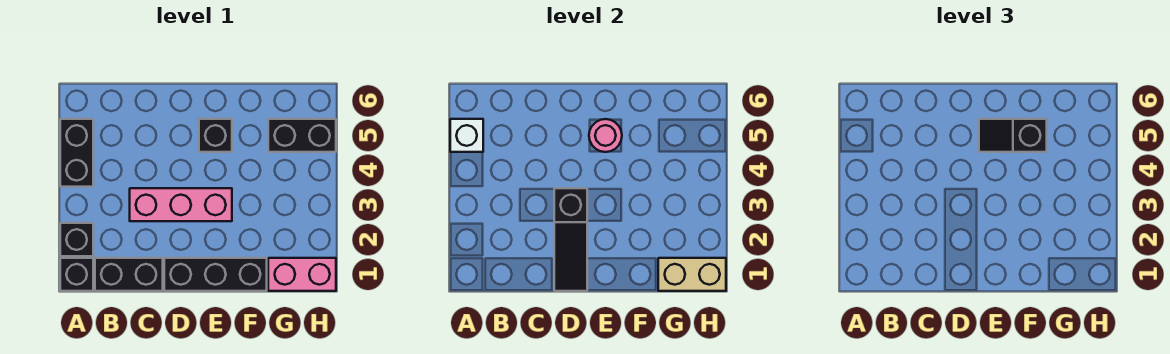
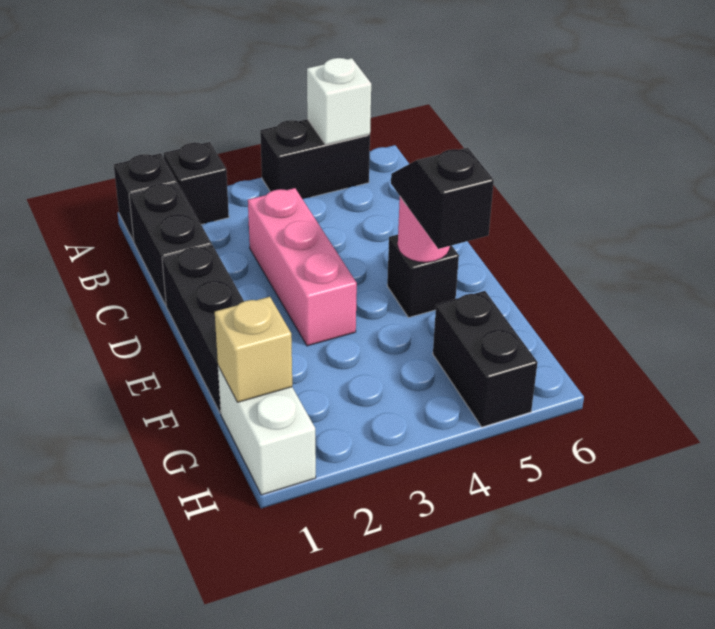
black 1x3 slope [554,188,587,291] -> none
pink 1x2 brick [268,258,336,291] -> white 1x2 brick [218,366,316,495]
tan 1x2 brick [658,258,726,291] -> tan 1x1 brick [215,297,292,402]

